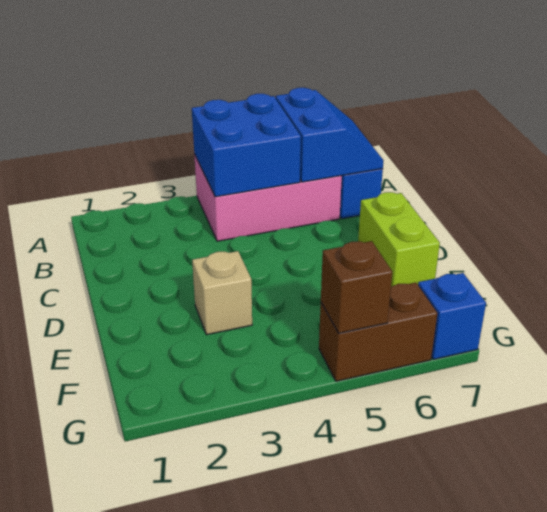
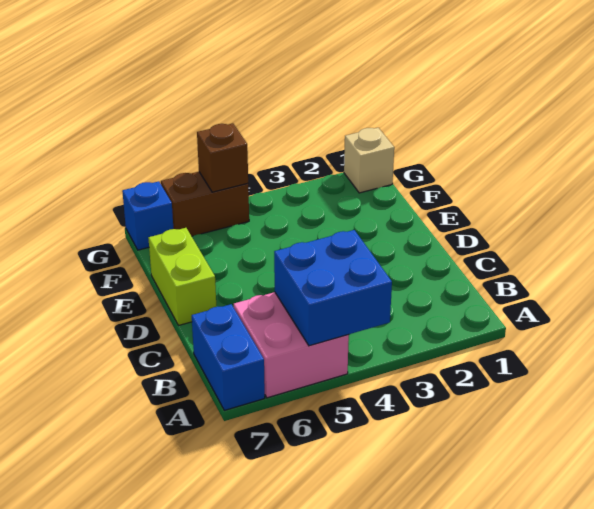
pink 2x3 brick [194,154,342,241] -> pink 2x2 brick [234,292,349,398]
blue 2x2 slope [276,88,383,182] -> none
tan 1x1 brick [192,251,252,335] -> tan 1x1 brick moved to [344,128,394,193]

